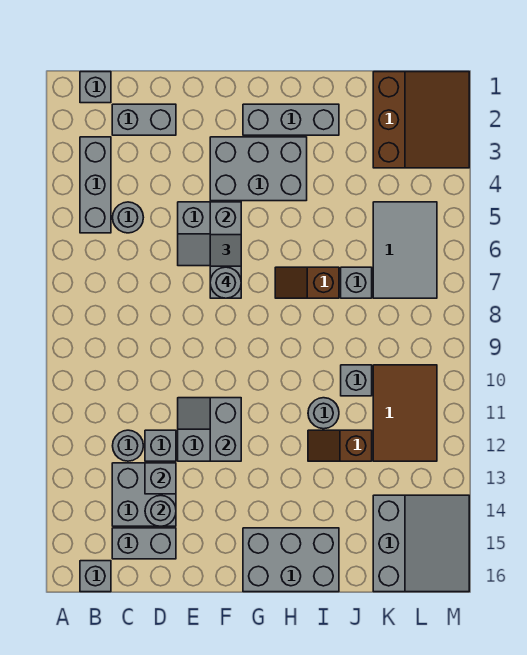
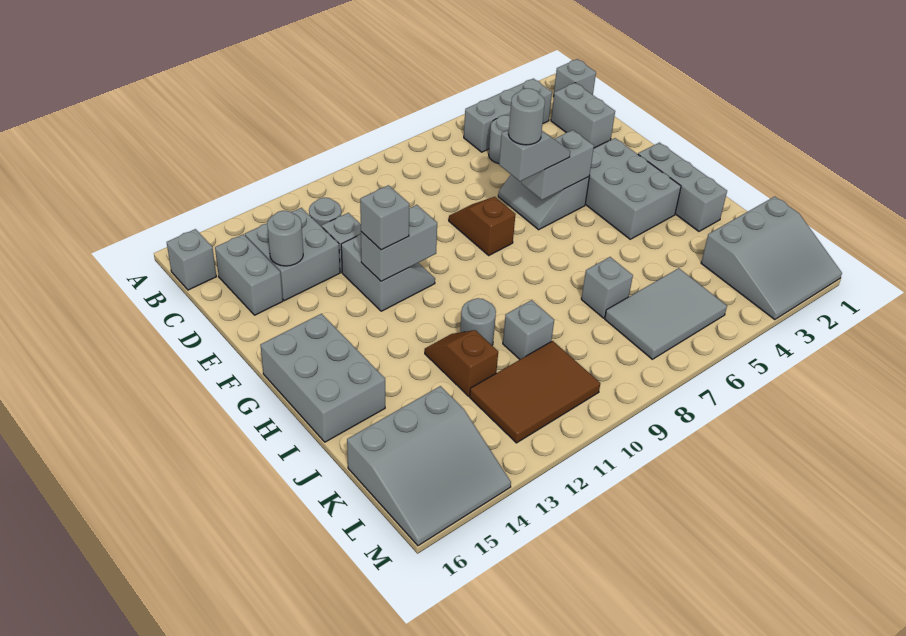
grey 1x1 brick [145,463,176,494] -> grey 1x1 brick moved to [360,185,409,250]
brown 1x2 slope [275,267,339,298] -> brown 1x2 slope moved to [449,197,516,255]
brown 3x3 slope [373,72,469,168] -> grey 3x3 slope [701,197,842,320]

